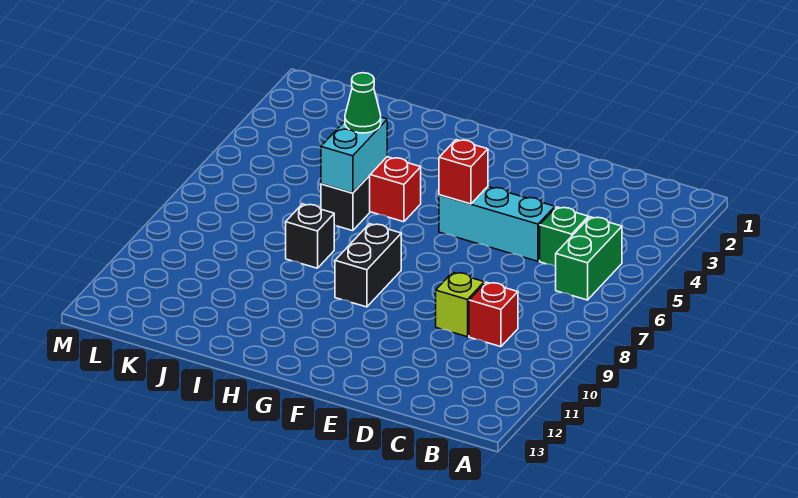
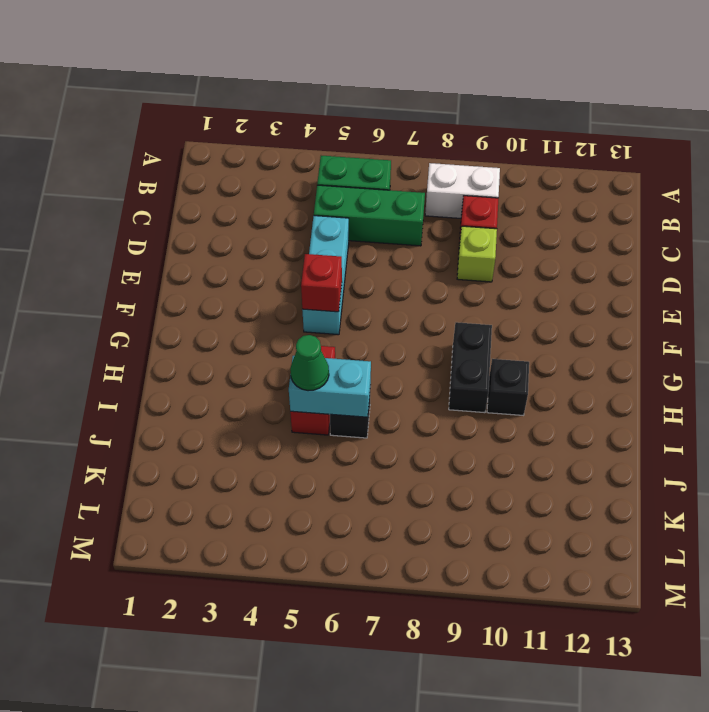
none -> white 1x2 brick [425,163,500,218]
green 1x1 brick [540,207,588,267] -> green 1x3 brick [314,185,425,246]
black 1x2 brick [335,224,401,307] -> black 1x2 brick turned to [449,322,492,413]
black 1x1 brick [286,204,334,268] -> black 1x1 brick moved to [487,359,529,415]

